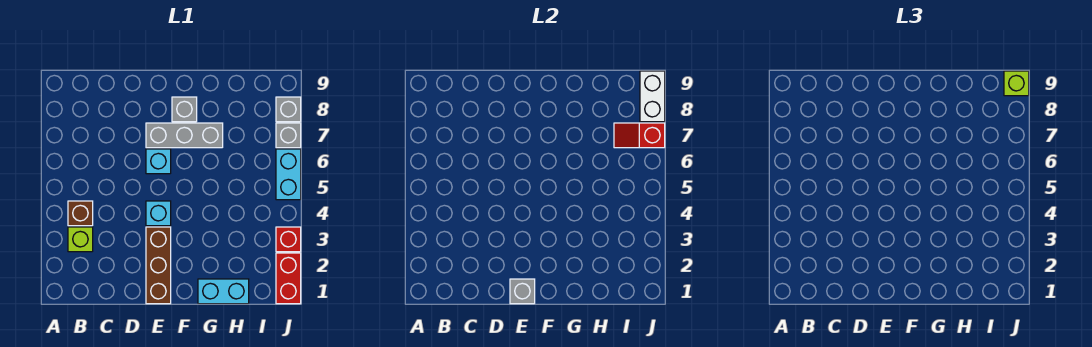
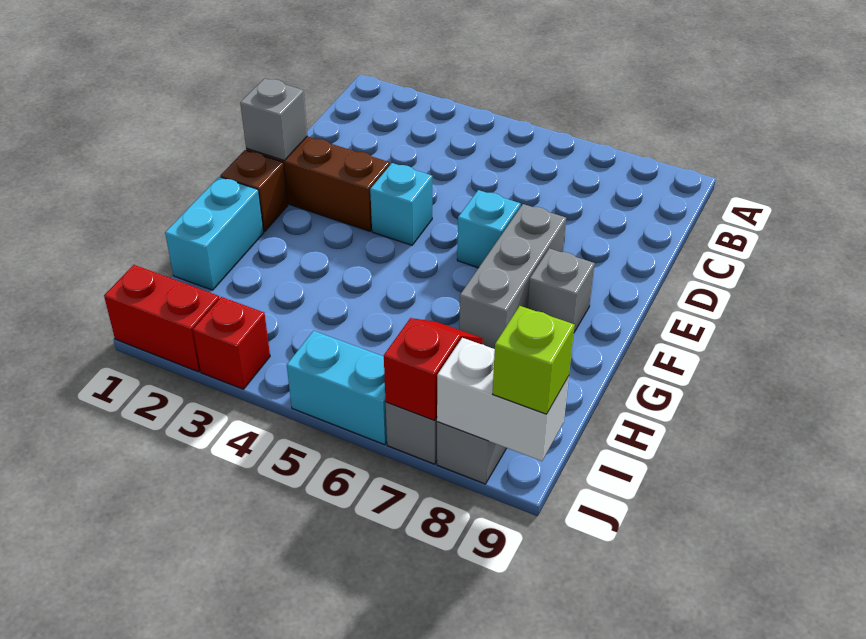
lime 1x1 brick [68,227,93,252] -> none
brown 1x1 brick [68,201,93,226] -> brown 1x1 brick moved to [220,150,288,232]

